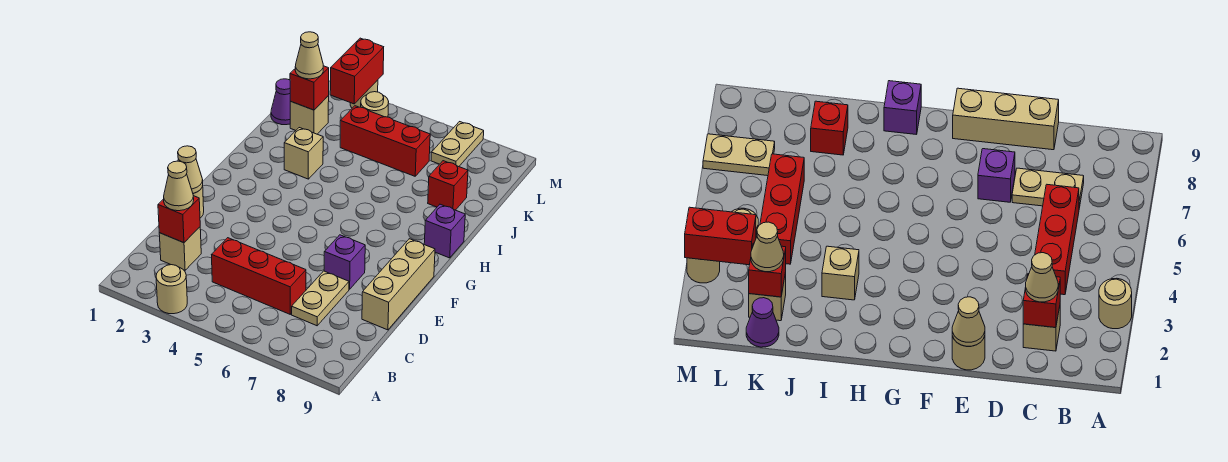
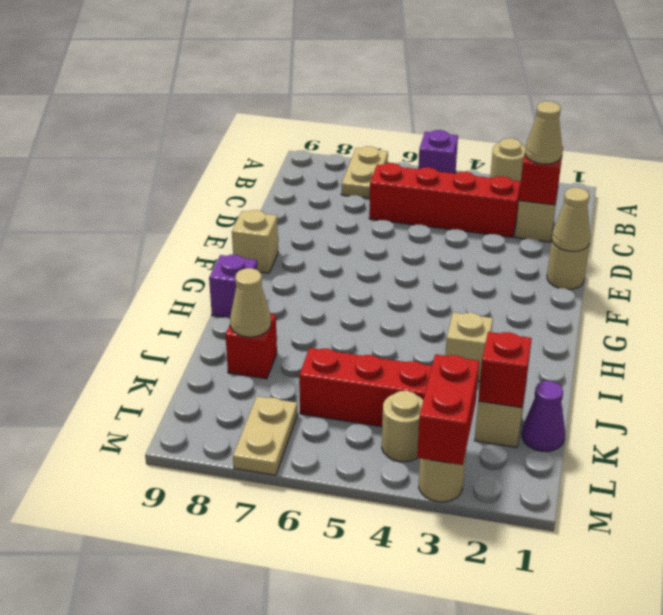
red 1x3 brick [212,238,306,314] -> red 1x4 brick [369,163,521,237]
tan 1x2 plate [292,271,349,326] -> tan 1x2 plate moved to [341,146,388,198]
tan 1x3 brick [362,239,435,330] -> tan 1x1 brick [232,210,278,273]
purple 1x1 brick [324,235,365,289] -> purple 1x1 brick moved to [418,130,458,173]
tan 1x1 cone [295,32,323,79] -> tan 1x1 cone moved to [230,268,271,337]

